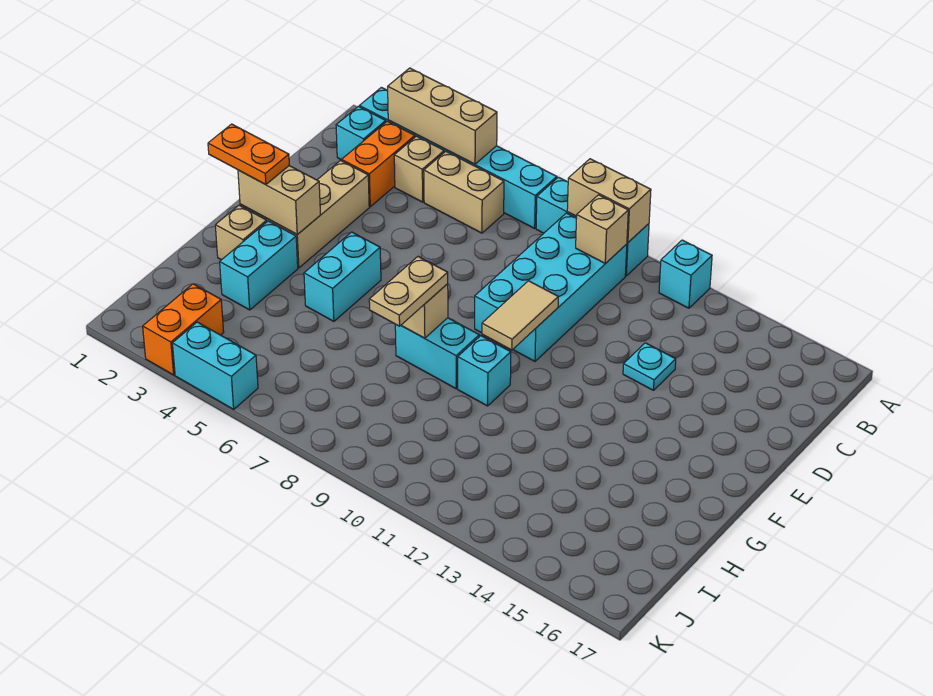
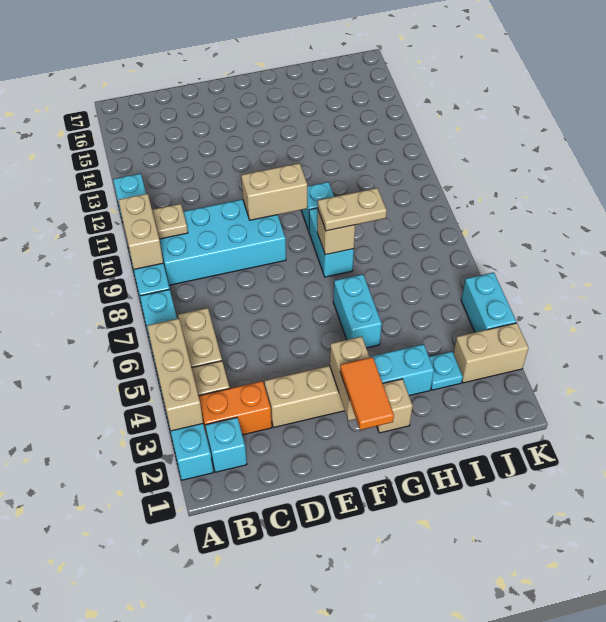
tan 1x1 brick [576,195,628,264] -> tan 1x1 plate [152,204,188,239]
cyan 1x1 plate [623,343,676,390] -> cyan 1x1 plate moved to [429,352,463,390]
tan 1x2 tile [482,281,558,350] -> tan 1x2 brick [241,163,307,220]
orange 1x2 plate [208,124,289,185] -> orange 1x2 tile [340,357,394,430]
cyan 1x2 brick [304,232,381,321] -> cyan 1x2 brick turned to [333,274,382,348]
orange 1x2 brick [143,284,224,375] -> tan 1x2 brick [453,323,529,383]

